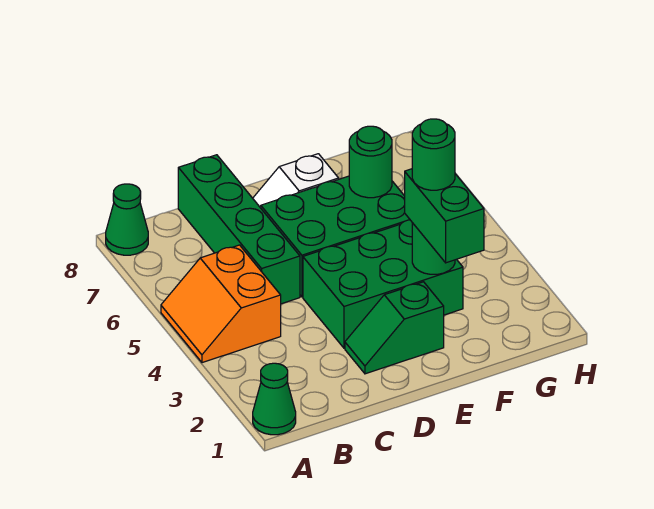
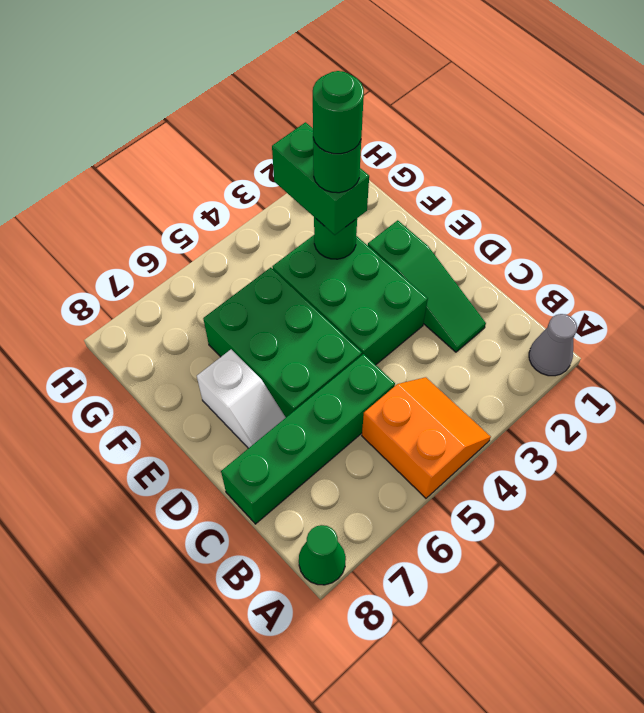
green 1x1 cone [253,363,296,435] -> grey 1x1 cone [529,314,577,376]
orange 2x2 slope [161,245,281,363] -> orange 2x2 slope turned to [362,377,491,498]
green 1x2 slope [345,282,444,374] -> green 1x3 slope [368,220,486,352]
green 1x2 brick [405,169,484,263] -> green 1x2 brick turned to [272,122,369,235]
green 1x1 round brick [349,126,392,198] -> green 1x1 round brick moved to [313,71,364,154]

